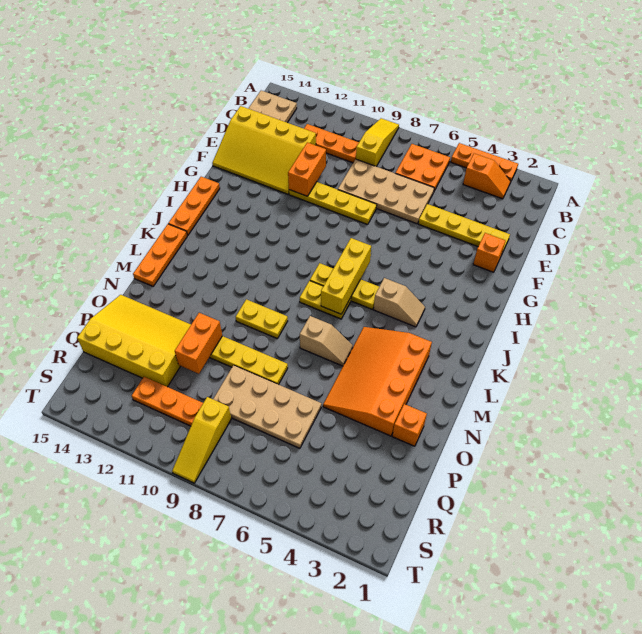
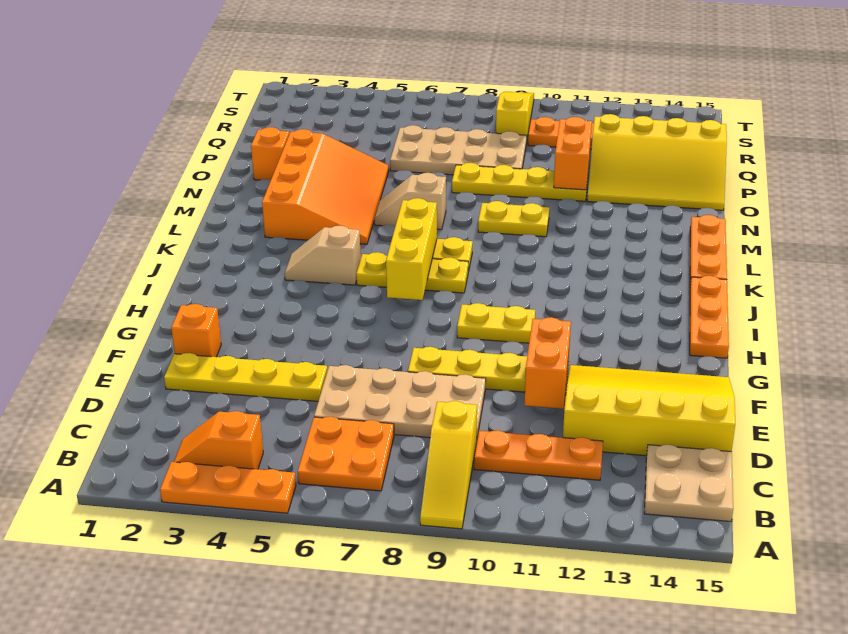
none -> yellow 1x2 plate [457,303,535,343]

